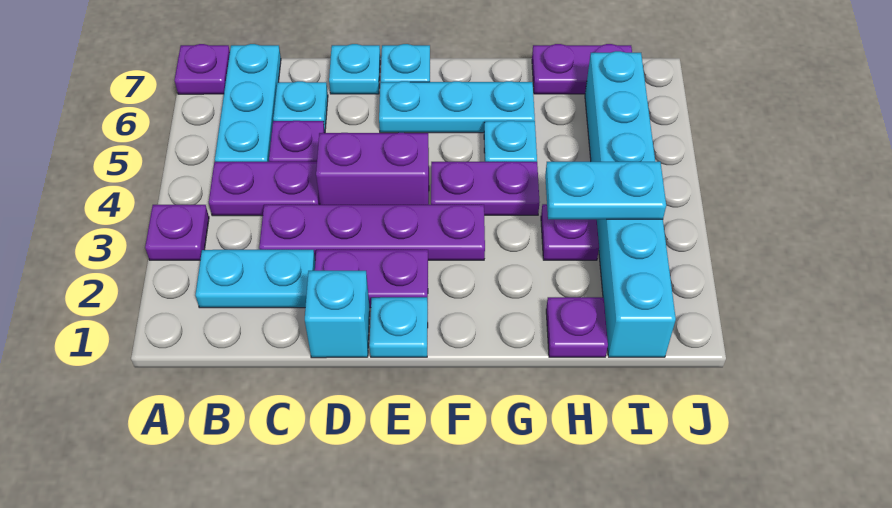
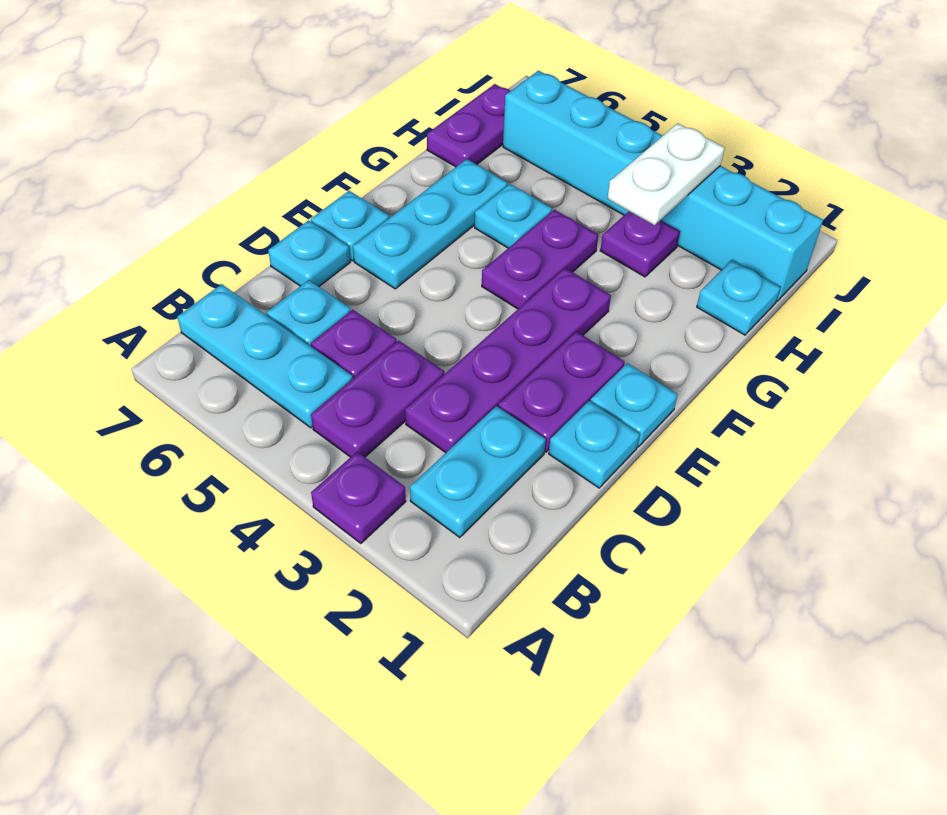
purple 1x1 plate [175,44,230,94] -> none
cyan 1x1 brick [305,271,370,358] -> cyan 1x1 plate [549,401,640,488]
purple 1x2 brick [316,133,429,205] -> none
purple 1x1 plate [546,297,608,357] -> cyan 1x1 plate [697,260,780,335]
cyan 1x2 plate [545,162,666,220] -> white 1x2 plate [607,123,725,225]

